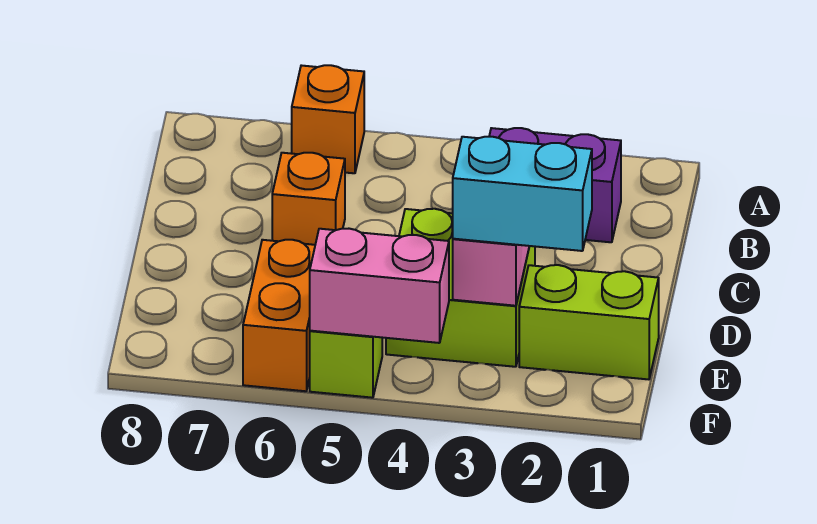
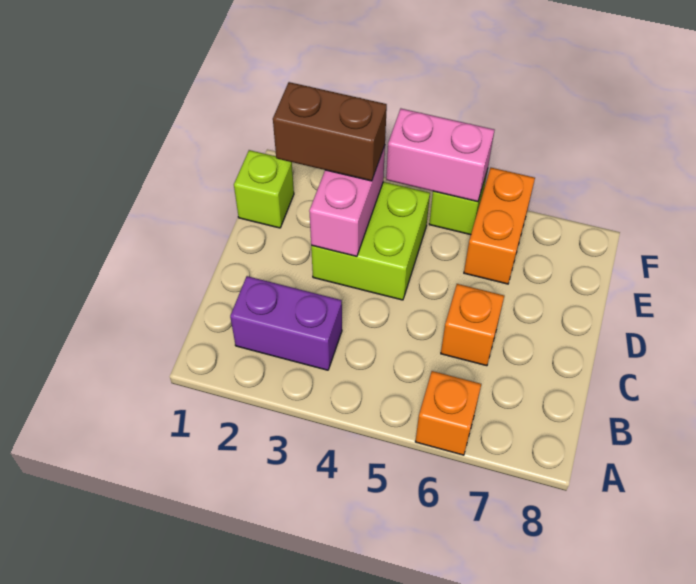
lime 1x2 brick [519,265,659,379] -> lime 1x1 brick [234,150,294,228]
cyan 1x2 brick [453,137,592,251] -> brown 1x2 brick [273,82,387,181]

